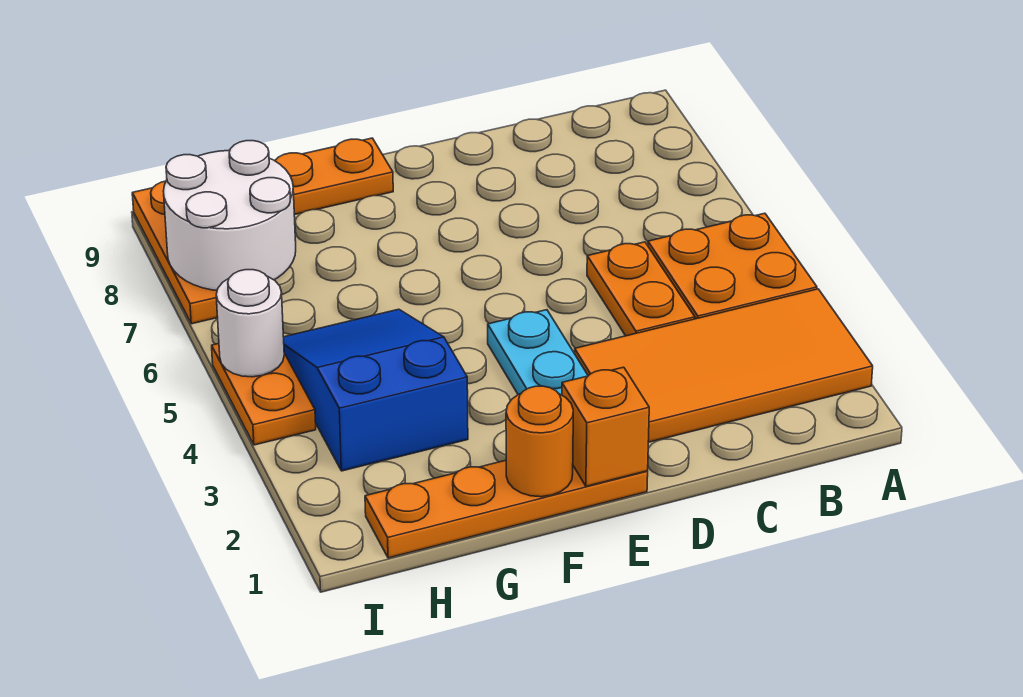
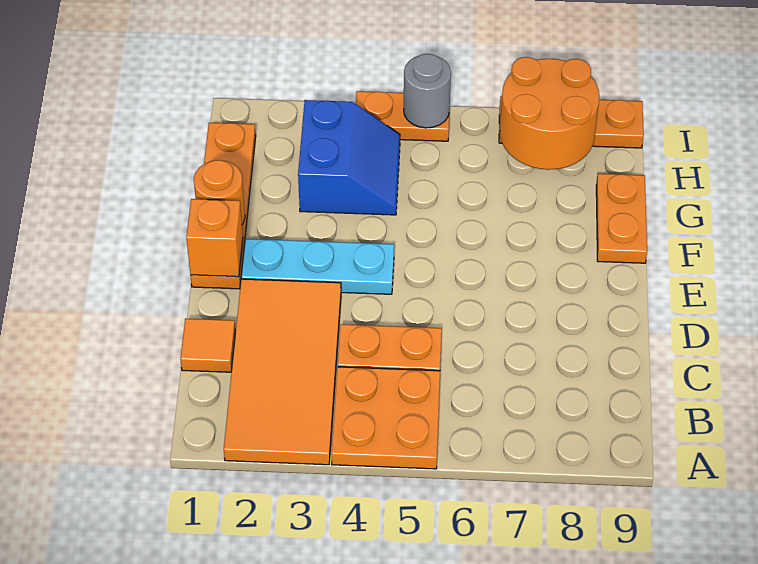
none -> orange 1x1 tile [180,319,235,372]
blue 2x3 slope [284,309,468,471] -> blue 2x2 slope [298,100,400,215]
white 2x2 round brick [163,141,296,291] -> orange 2x2 round brick [500,57,599,170]
white 1x1 round brick [216,270,284,377] -> grey 1x1 round brick [404,54,451,128]

